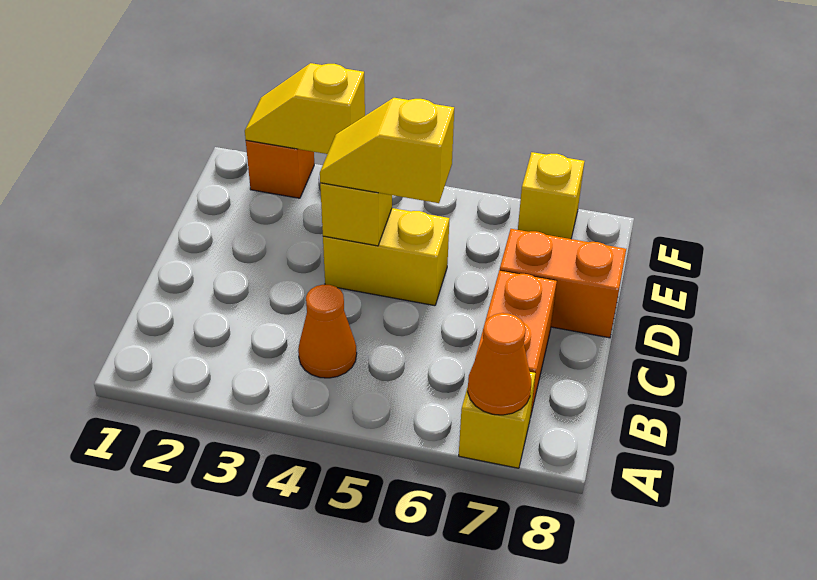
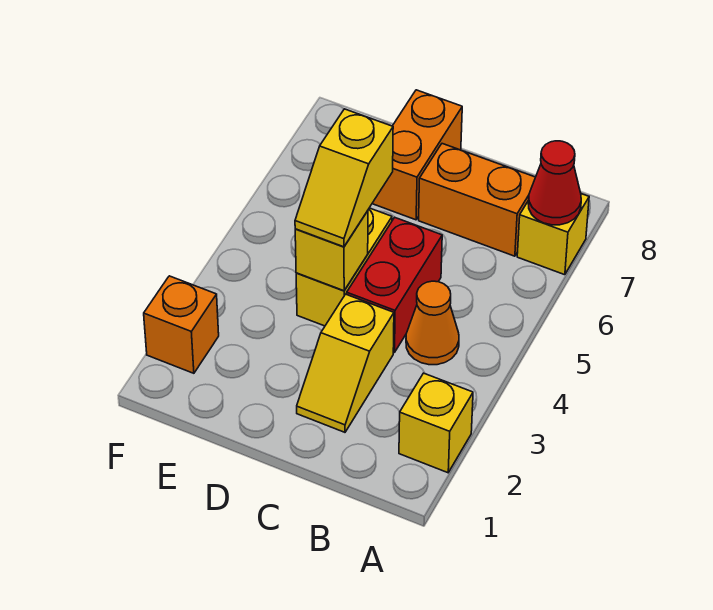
orange 1x1 cone [468,313,531,415] -> red 1x1 cone [528,141,581,225]
none -> red 1x2 brick [347,217,442,353]
yellow 1x2 slope [245,63,365,154] -> yellow 1x2 slope moved to [297,294,394,432]
yellow 1x1 brick [518,152,584,239] -> yellow 1x1 brick moved to [399,373,473,473]

